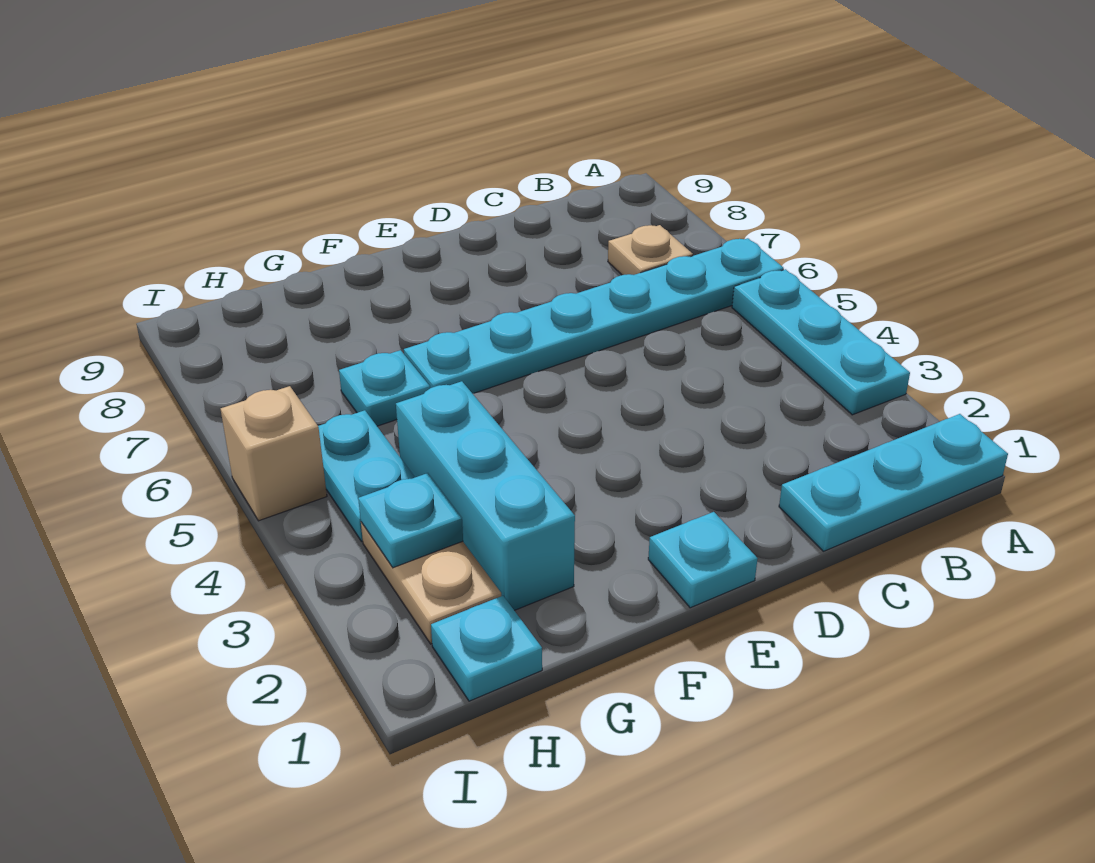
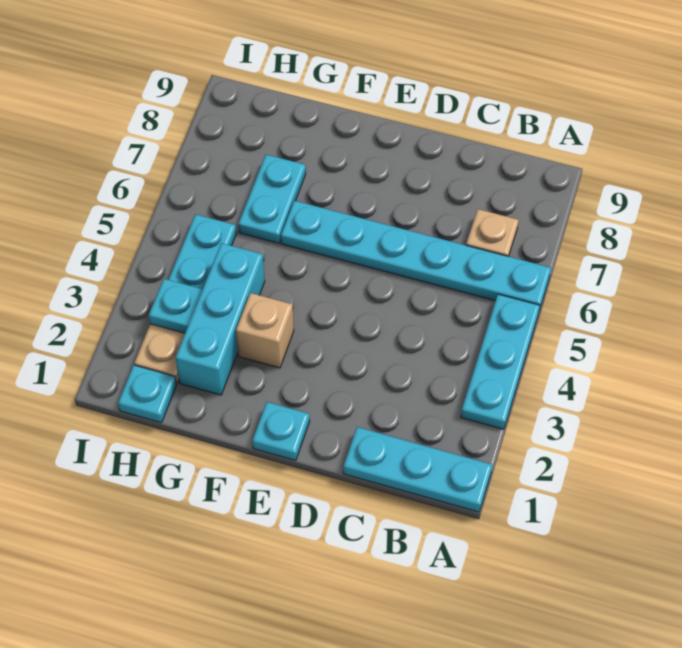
cyan 1x1 plate [339,350,430,426] -> cyan 1x2 plate [238,155,306,243]
tan 1x1 brick [221,386,327,521] -> tan 1x1 brick moved to [236,293,294,368]

